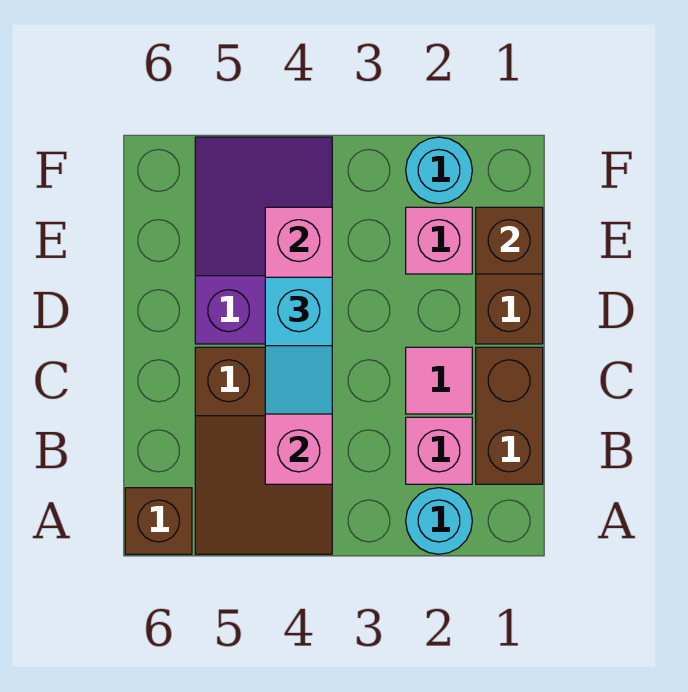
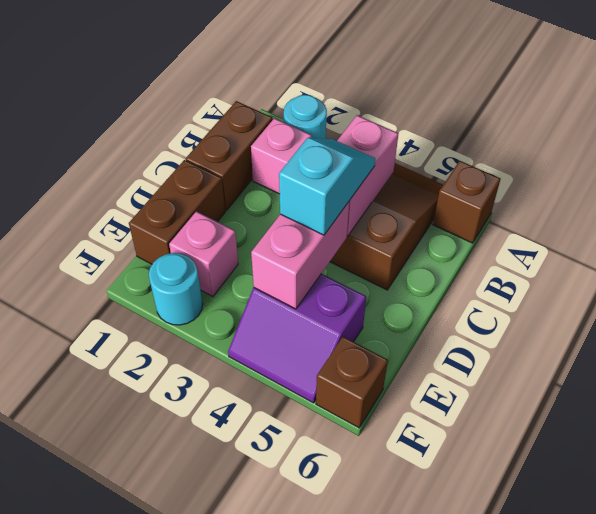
pink 1x1 tile [406,347,472,414] -> none
purple 2x3 slope [195,137,332,344] -> purple 2x2 slope [228,274,366,403]
brown 1x1 brick [476,207,543,274] -> brown 1x1 brick moved to [316,337,388,428]

